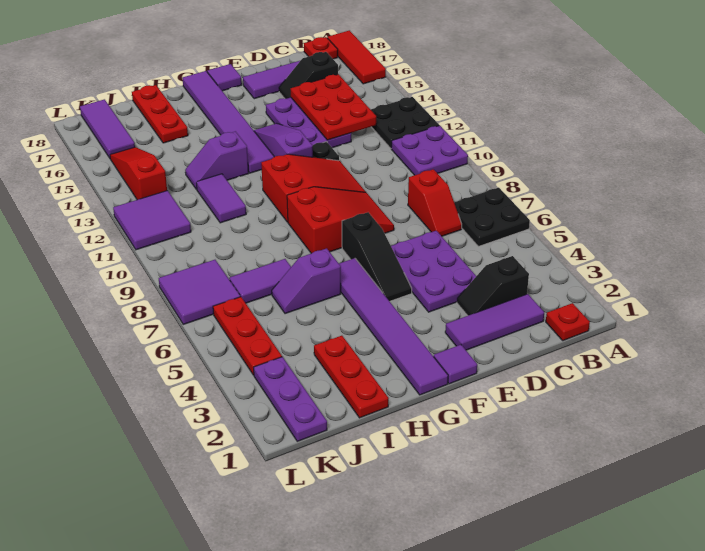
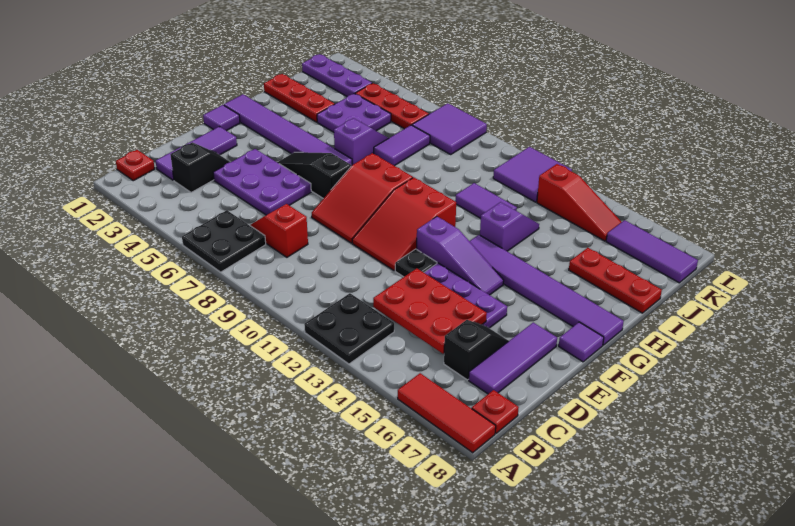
purple 2x2 plate [391,126,468,175] -> purple 2x2 plate moved to [317,93,391,132]

